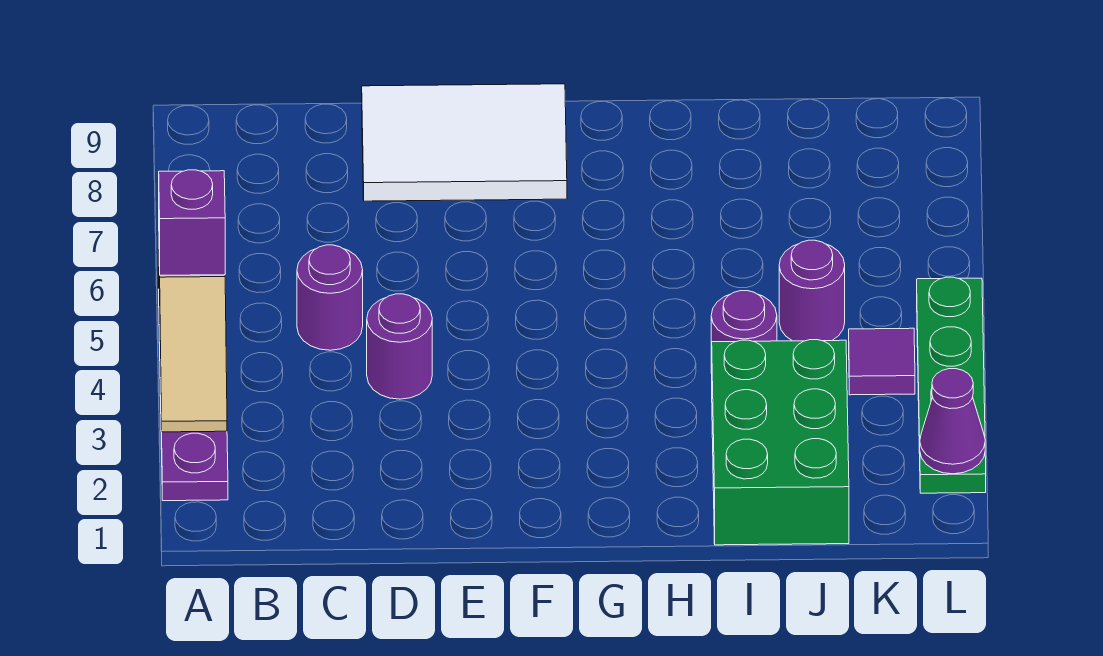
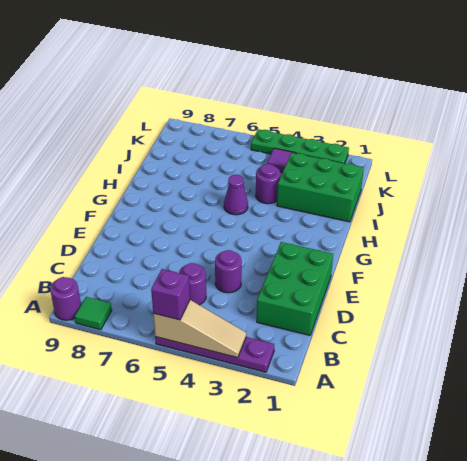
none -> green 1x1 tile [75,297,112,330]
none -> green 2x3 brick [257,242,333,335]
white 2x3 tile [362,84,567,201] -> none
purple 1x1 round brick [779,240,845,341] -> purple 1x1 round brick moved to [50,277,81,320]
purple 1x1 cone [920,369,985,474] -> purple 1x1 cone moved to [224,175,248,215]

